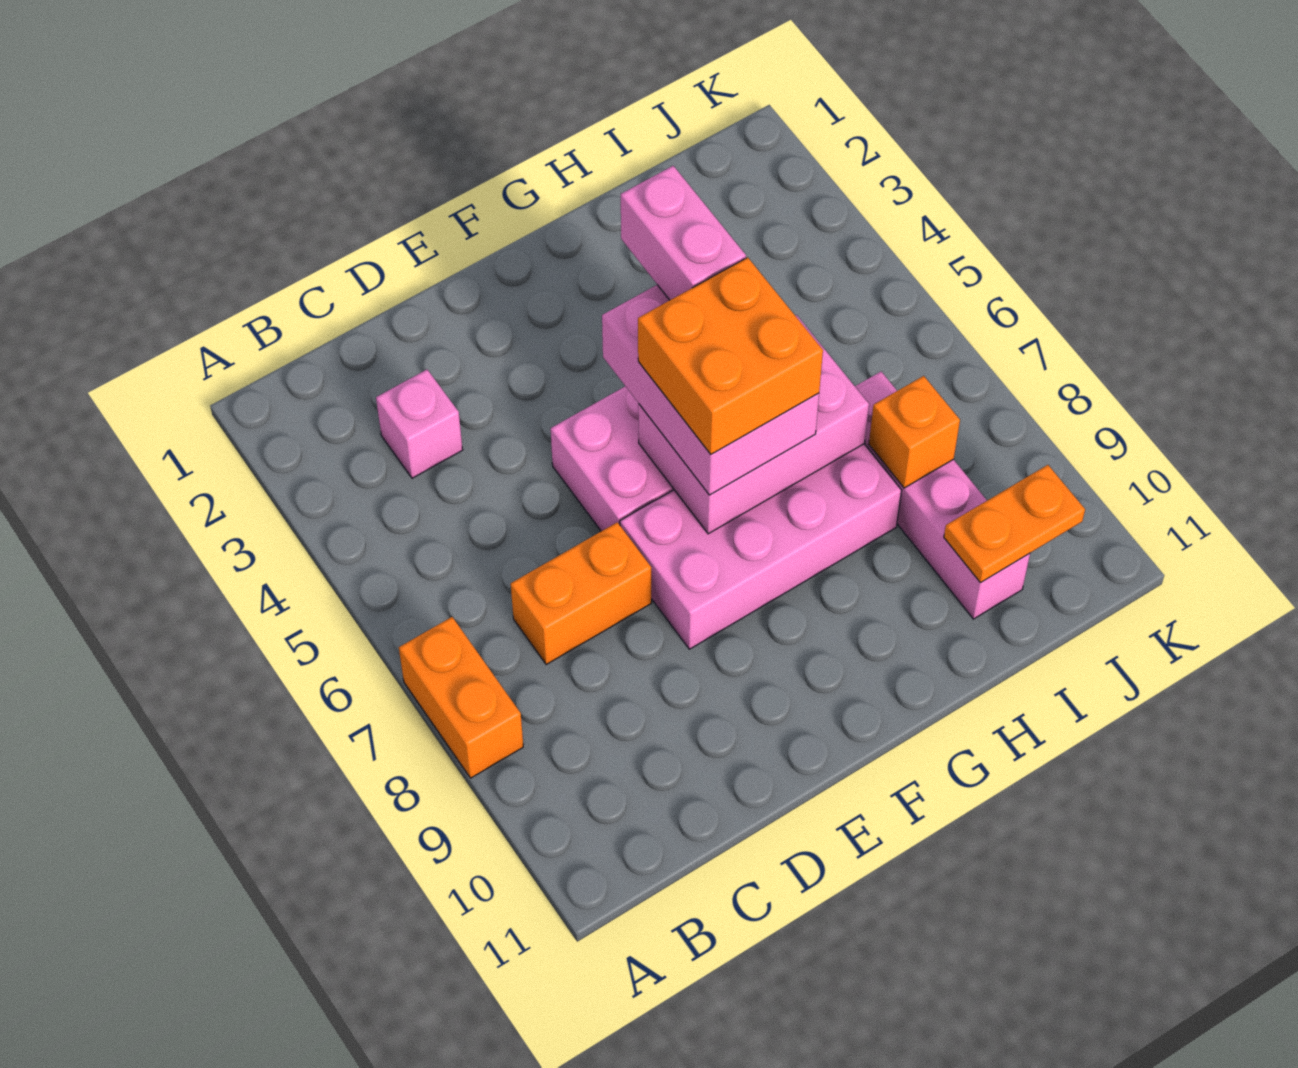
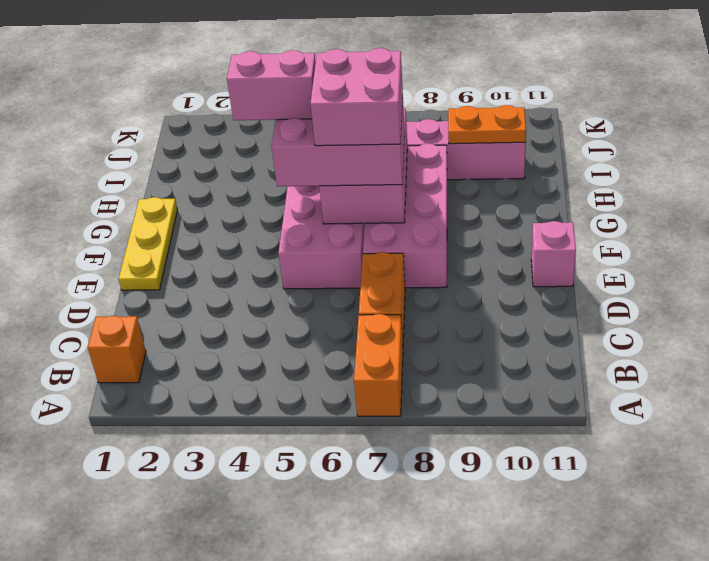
orange 1x2 brick [399,617,523,778] -> orange 1x2 brick turned to [354,314,403,416]
pink 1x1 brick [376,370,463,478] -> pink 1x1 brick moved to [531,221,576,287]
none -> yellow 1x3 plate [119,197,177,290]
orange 2x2 brick [638,257,823,454] -> pink 2x2 brick [311,48,403,146]
orange 1x1 brick [869,376,960,488] -> orange 1x1 brick moved to [88,316,146,383]
orange 1x2 plate [944,465,1085,583] -> orange 1x2 plate turned to [448,105,526,144]

